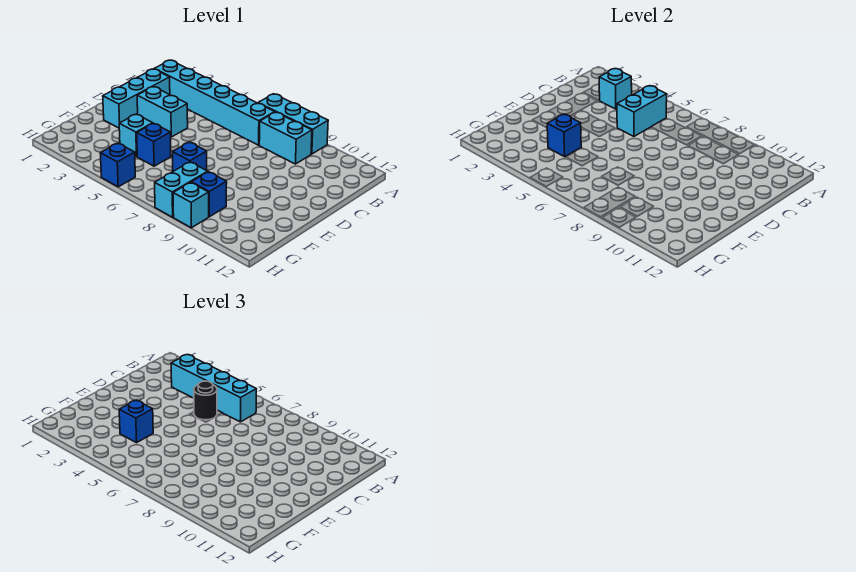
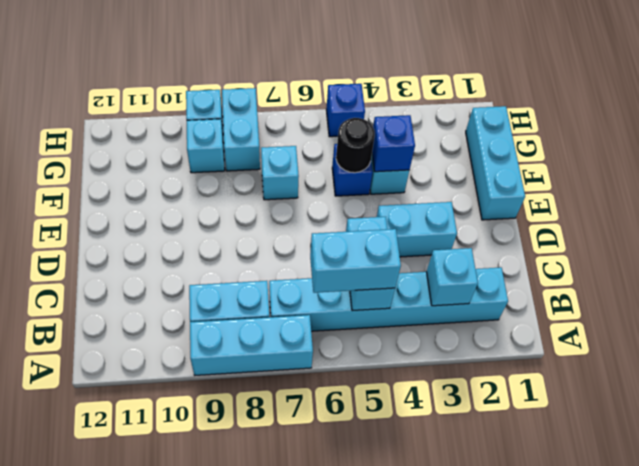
cyan 1x4 brick [171,355,256,422] -> cyan 1x2 brick [310,229,401,293]
cyan 1x3 brick [103,69,170,128] -> cyan 1x3 brick moved to [466,106,525,220]
black 1x1 round brick [194,381,217,420] -> black 1x1 round brick moved to [336,118,375,173]
blue 1x1 brick [119,400,153,443] -> none
blue 1x1 brick [173,142,207,171] -> cyan 1x1 brick [261,146,299,200]
blue 1x1 brick [191,172,227,217] -> cyan 1x1 brick [187,119,225,173]

